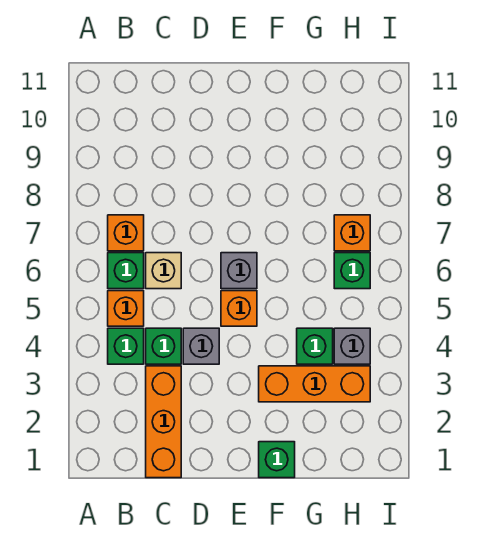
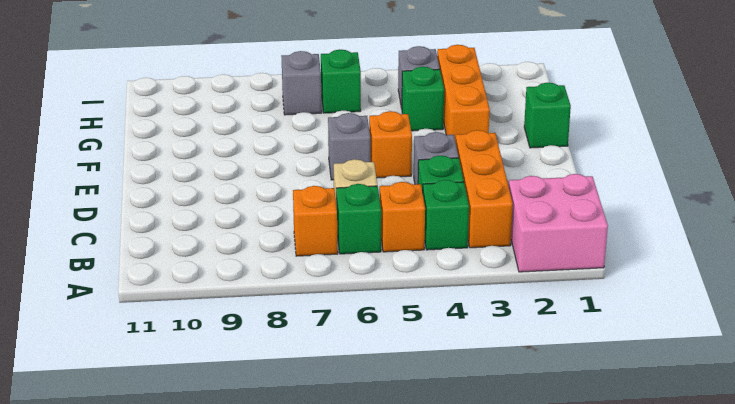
none -> pink 2x2 brick [509,174,608,272]
orange 1x3 brick [146,366,181,478] -> orange 1x3 brick turned to [456,130,513,248]
orange 1x1 brick [334,215,370,251] -> grey 1x1 brick [281,51,322,115]

